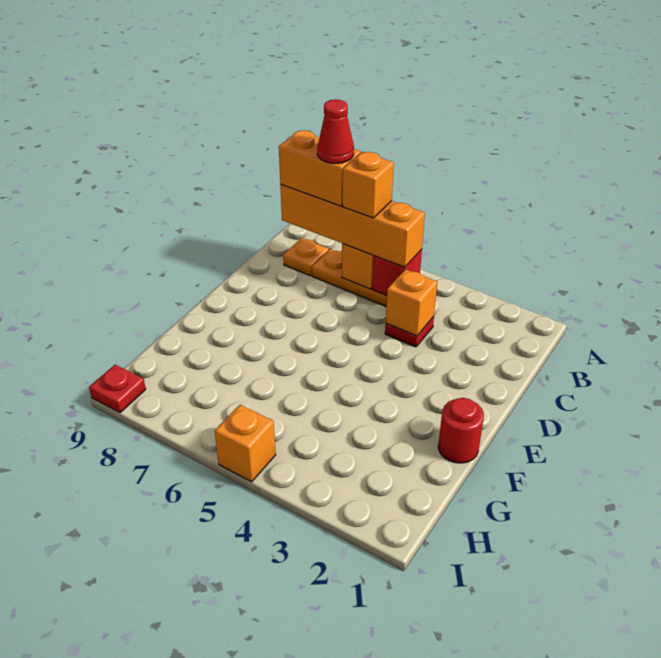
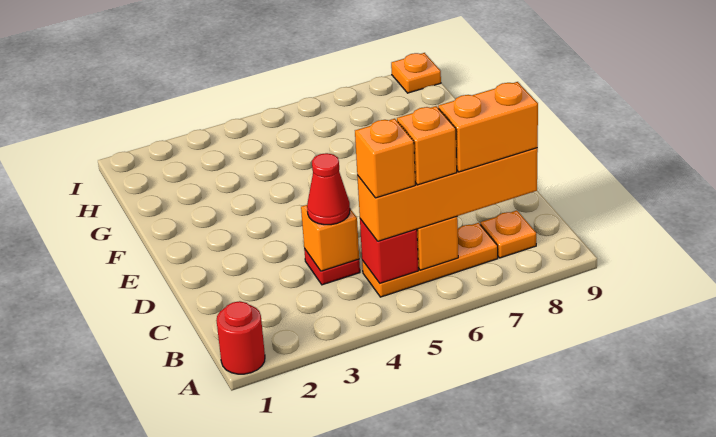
red 1x1 cone [317,100,354,163] -> red 1x1 cone moved to [307,153,350,225]
red 1x1 round brick [438,398,484,463] -> red 1x1 round brick moved to [216,301,265,374]
orange 1x1 brick [215,405,276,482] -> orange 1x1 brick moved to [355,119,415,198]
red 1x1 plate [89,365,146,413] -> orange 1x1 plate [391,53,441,93]

